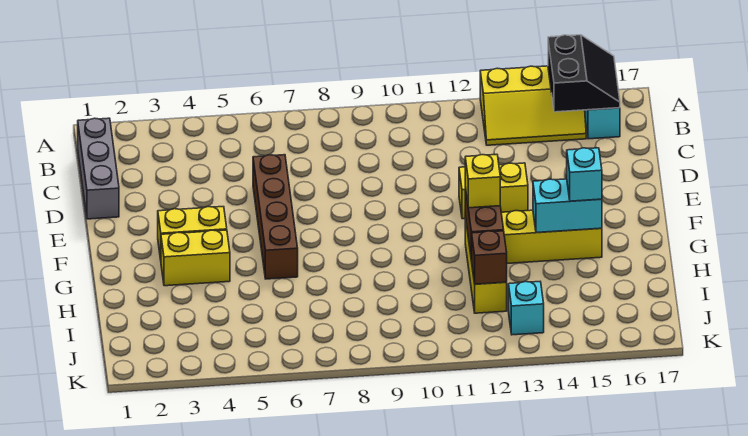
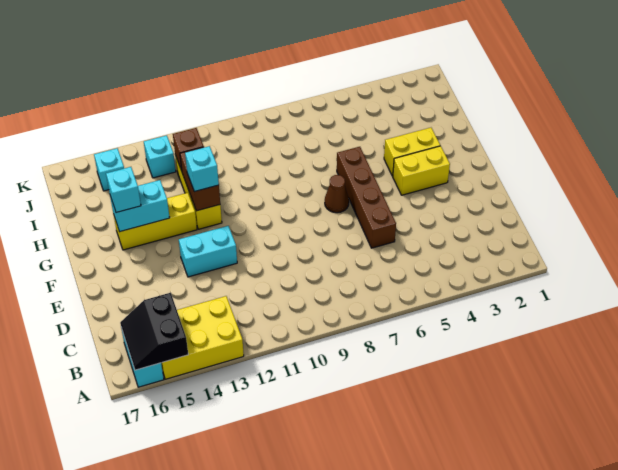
yellow 2x3 slope [480,66,586,145] -> yellow 2x3 brick [161,296,244,379]
grey 1x3 brick [78,118,119,219] -> none
yellow 1x2 brick [459,163,528,219] -> cyan 1x2 brick [179,226,237,277]
none -> brown 1x1 cone [325,175,349,213]
yellow 1x1 brick [465,154,500,208] -> cyan 1x1 brick [185,146,219,192]
none -> cyan 1x1 brick [94,148,124,191]

